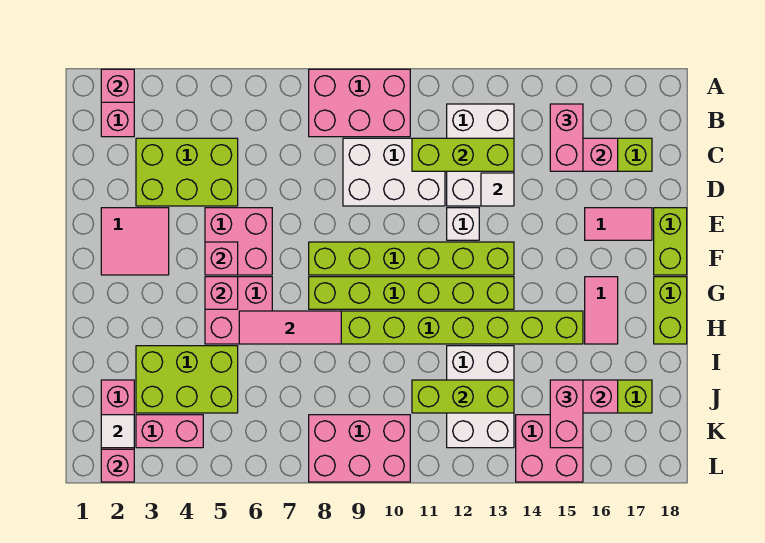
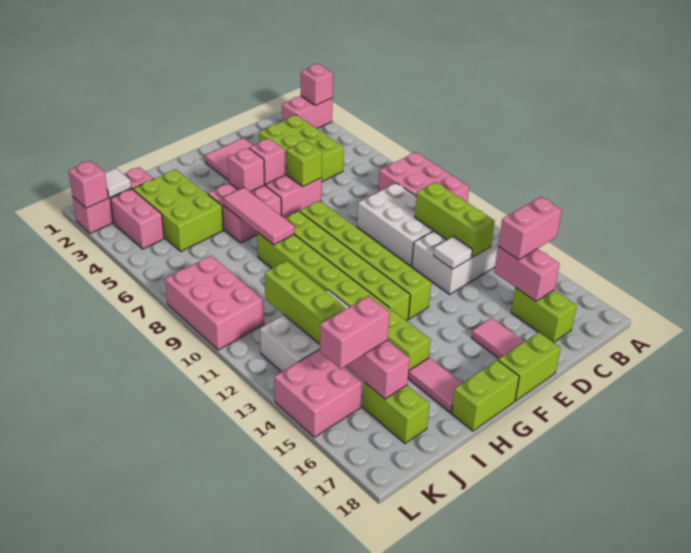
none -> lime 1x1 brick [287,141,322,186]
white 1x1 brick [447,208,479,240] -> none
pink 1x2 tile [585,277,618,344] -> pink 1x2 tile turned to [408,357,462,413]

